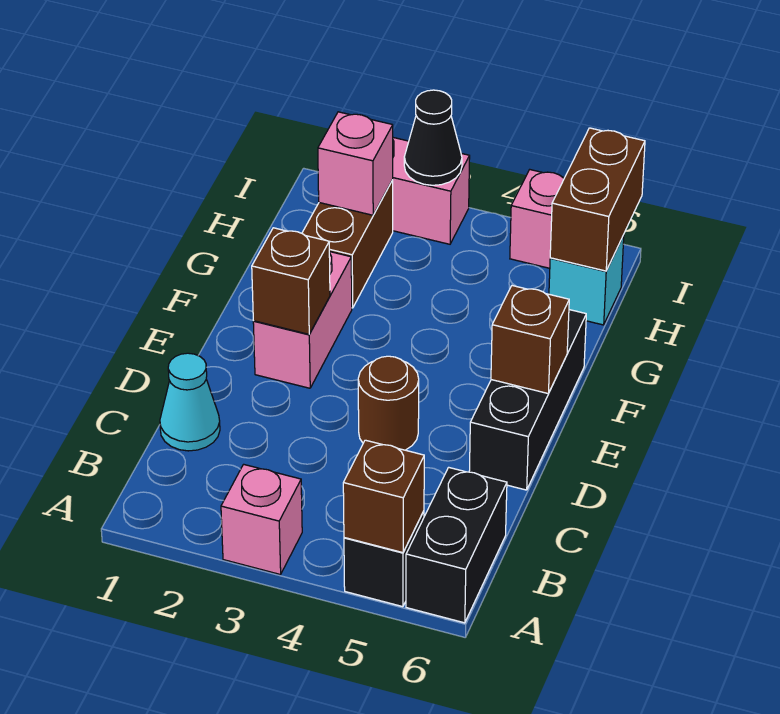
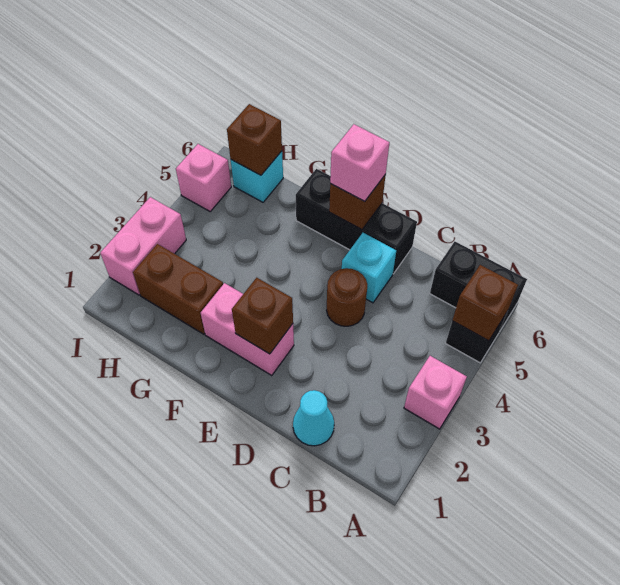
none -> cyan 1x1 brick [342,233,396,303]
pink 1x1 brick [318,112,393,215] -> pink 1x1 brick moved to [330,124,390,201]
brown 1x2 brick [550,128,645,271] -> brown 1x1 brick [227,104,282,175]
black 1x1 cone [404,90,462,185] -> none

